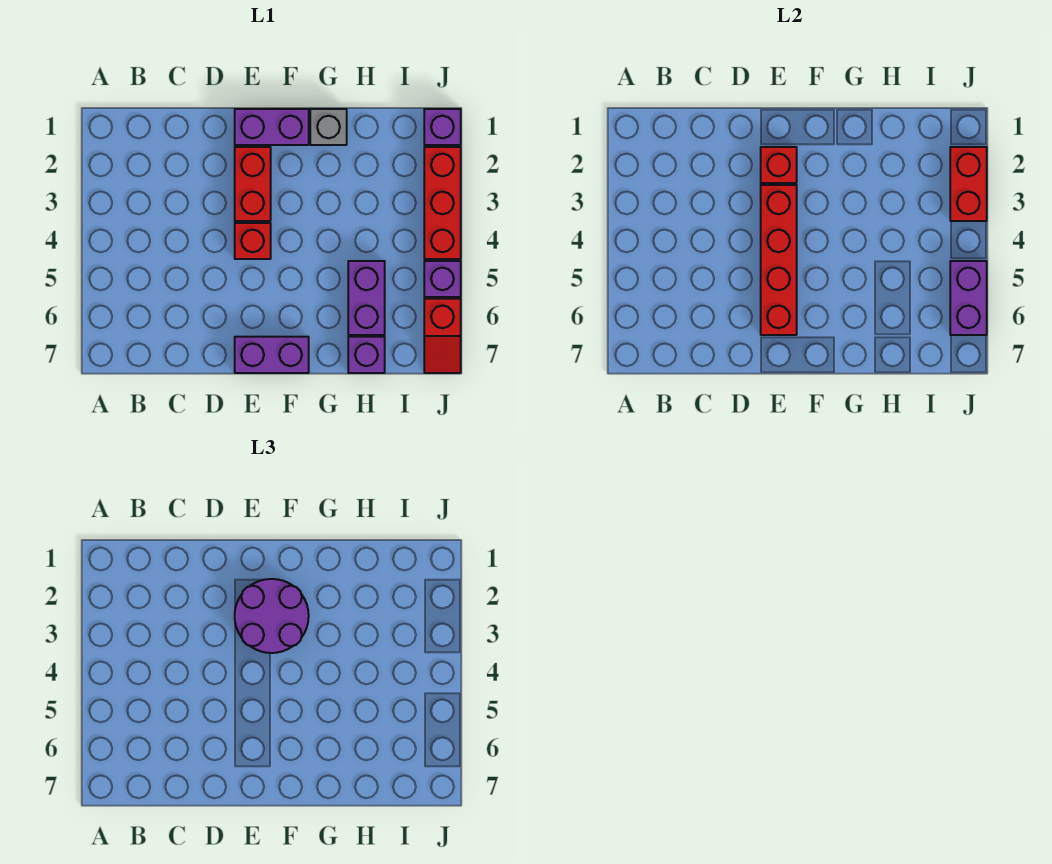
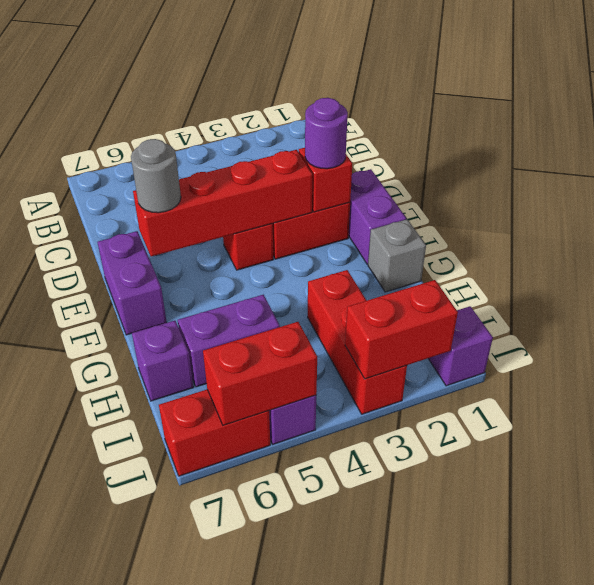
purple 2x2 round brick [235,579,309,653] -> purple 1x1 round brick [305,98,348,169]
none -> grey 1x1 round brick [131,139,181,213]
red 1x3 brick [424,147,461,259] -> red 1x3 brick turned to [308,270,407,414]
purple 1x2 brick [950,261,987,335] -> red 1x2 brick [203,322,317,425]
red 1x2 slope [424,299,461,373] -> red 1x2 brick [159,390,270,476]

